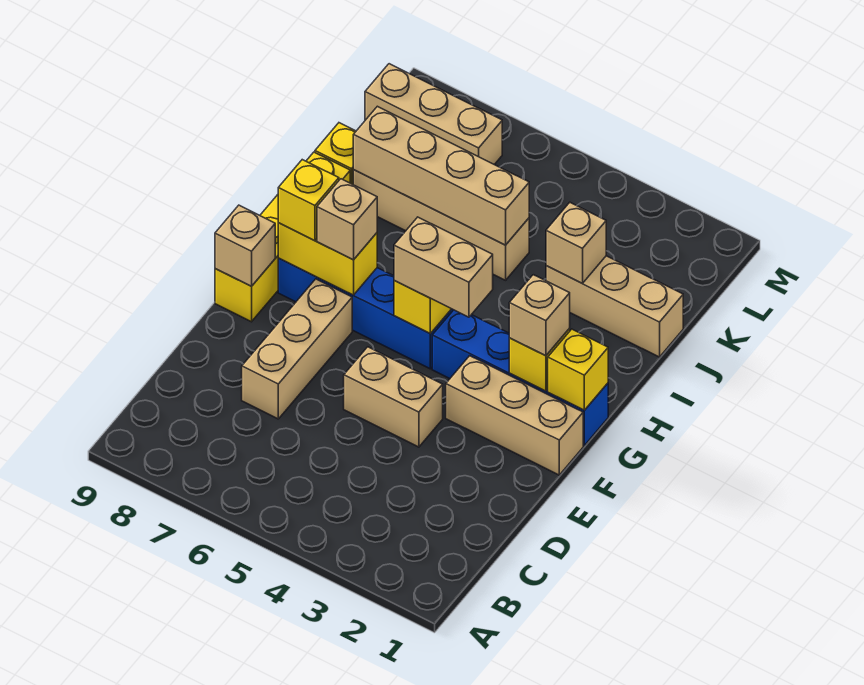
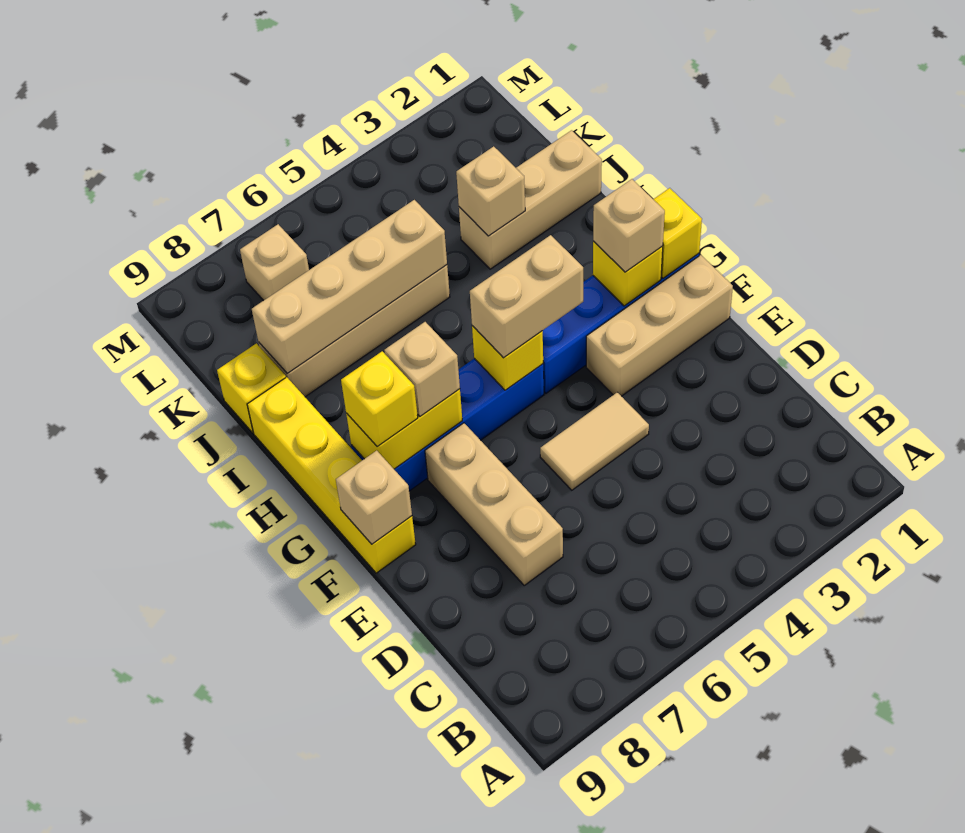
tan 1x2 brick [344,347,443,447] -> tan 1x2 tile [540,392,649,490]
tan 1x3 brick [365,64,502,165] -> tan 1x1 brick [240,224,309,301]

